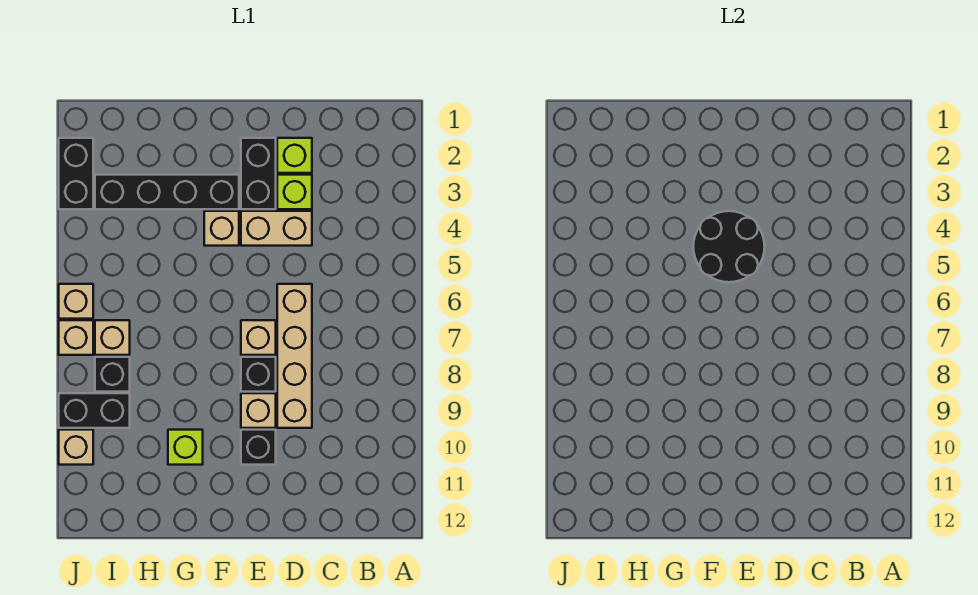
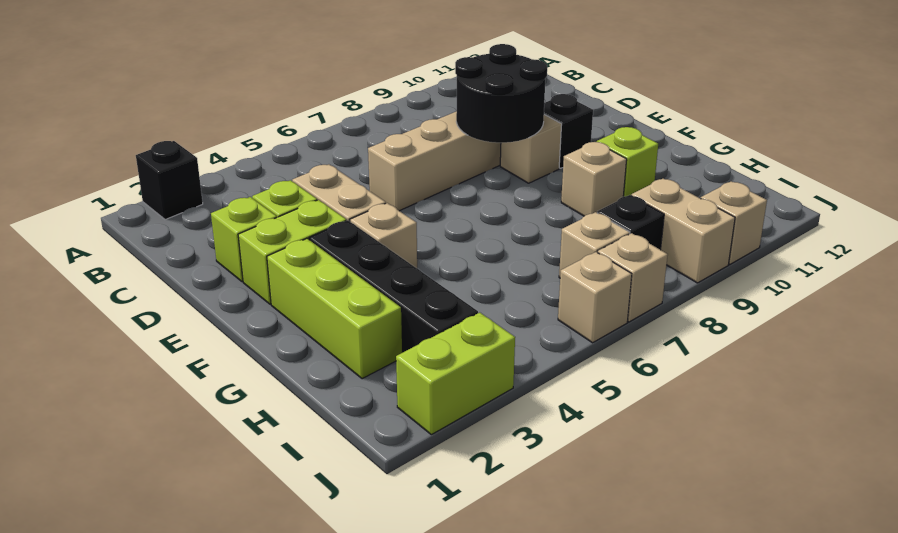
black 1x2 brick [241,138,276,209] -> lime 1x2 brick [238,200,346,304]
black 2x2 round brick [693,211,765,282] -> black 2x2 round brick moved to [455,44,547,143]
tan 1x1 brick [241,320,276,355] -> tan 1x1 brick moved to [561,142,627,216]
black 1x1 brick [241,357,276,392] -> black 1x1 brick moved to [136,141,203,220]
none -> lime 1x3 brick [267,239,402,379]
black 1x2 brick [59,393,130,428] -> tan 1x2 brick [631,179,735,283]
black 1x2 brick [59,138,93,209] -> lime 1x2 brick [396,313,515,435]

